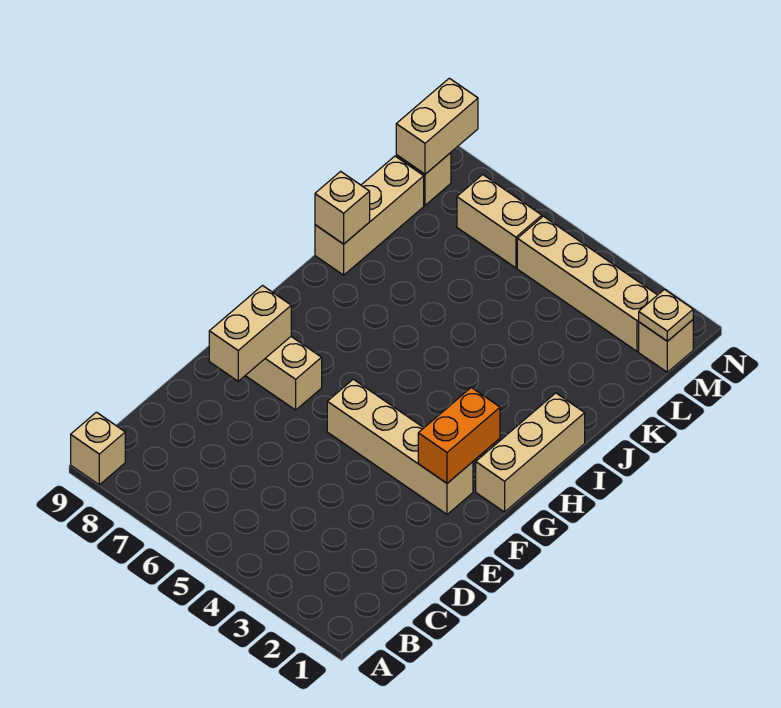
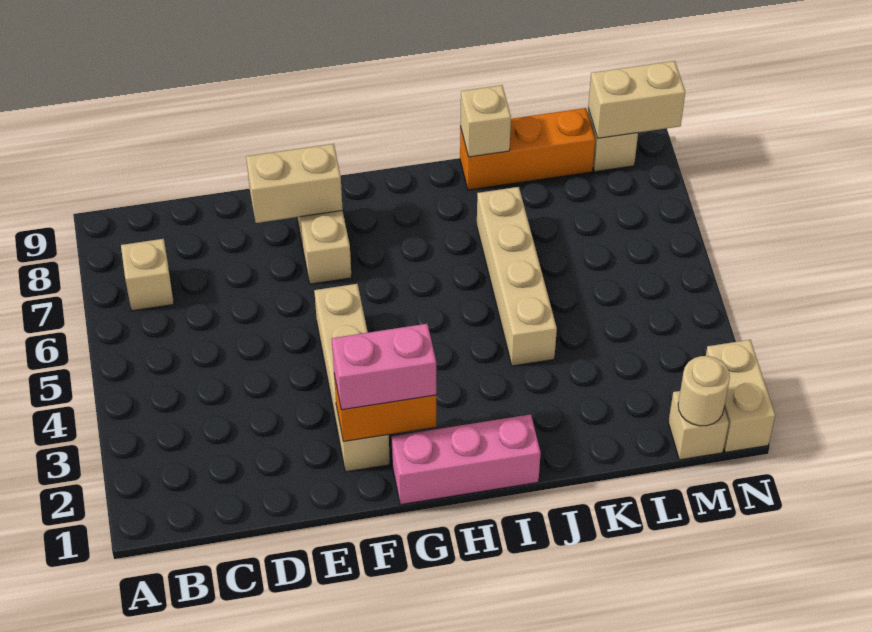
tan 1x1 brick [71,412,125,485] -> tan 1x1 brick moved to [121,239,174,311]
none -> pink 1x2 brick [332,324,436,410]
tan 1x3 brick [476,393,585,512] -> pink 1x3 brick [392,414,541,505]
tan 1x3 brick [315,156,424,275] -> orange 1x3 brick [460,108,595,190]
tan 1x1 plate [639,289,693,341] -> tan 1x1 round brick [678,356,730,426]
tan 1x4 brick [517,216,657,351] -> tan 1x4 brick moved to [477,187,557,366]
tan 1x2 brick [457,175,542,268] -> tan 1x2 brick moved to [706,340,775,452]

